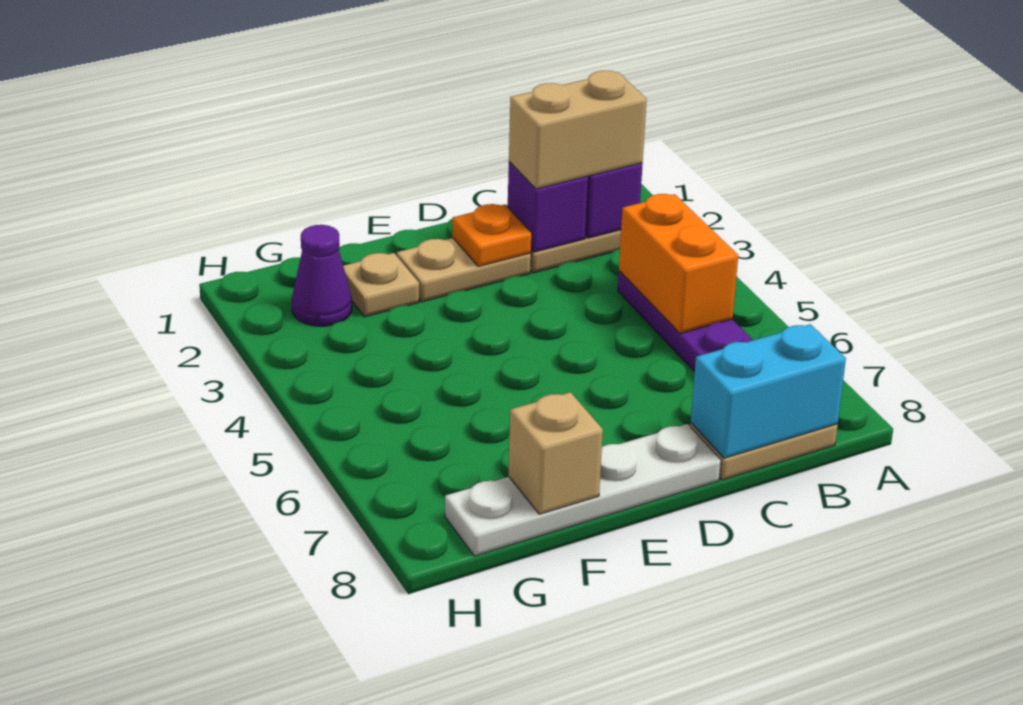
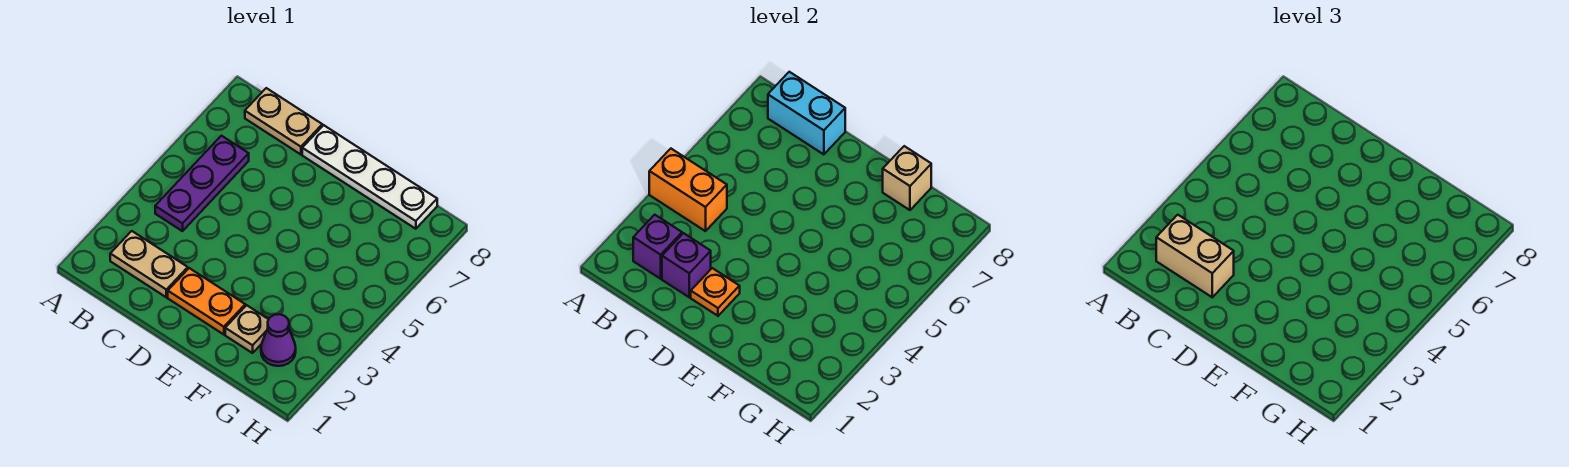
orange 1x2 brick [619,194,738,333] -> orange 1x2 brick turned to [649,149,727,231]
tan 1x2 plate [397,238,531,302] -> orange 1x2 plate [168,268,245,335]

